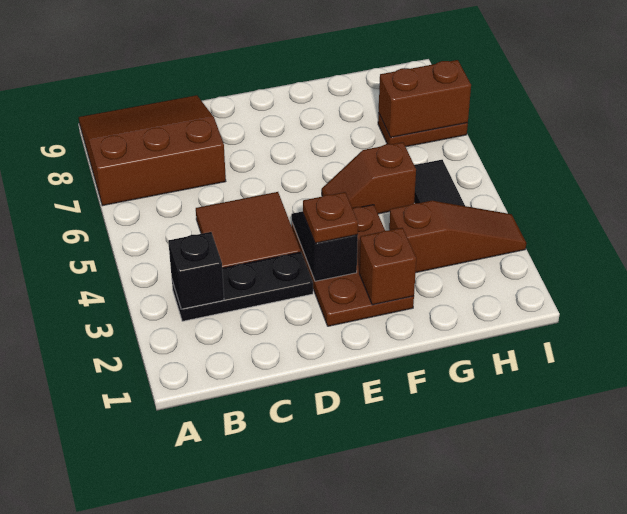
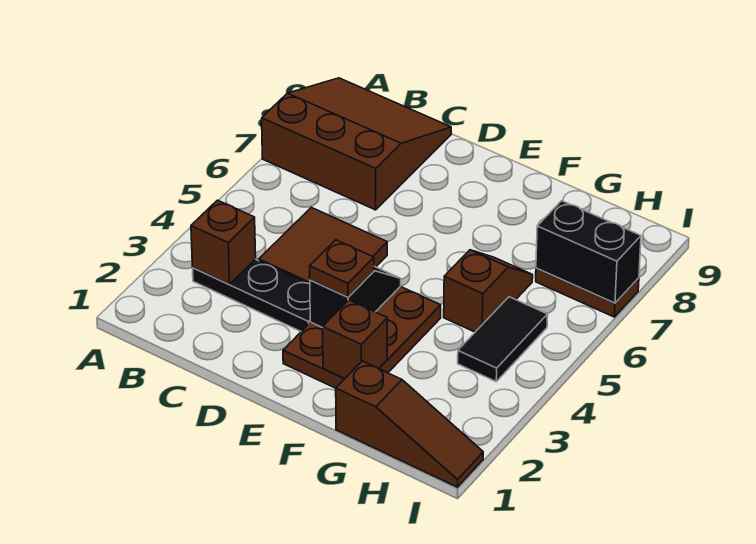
black 1x1 brick [168,232,224,309] -> brown 1x1 brick [191,200,256,284]
brown 1x2 slope [322,142,416,214] -> brown 1x2 slope turned to [444,250,533,332]
brown 1x3 slope [389,201,526,272] -> brown 1x3 slope moved to [336,361,483,487]
brown 1x2 brick [379,60,471,138] -> black 1x2 brick [536,201,641,303]

